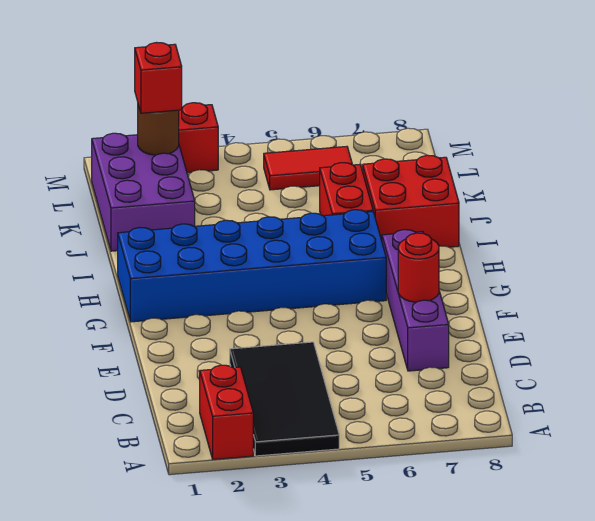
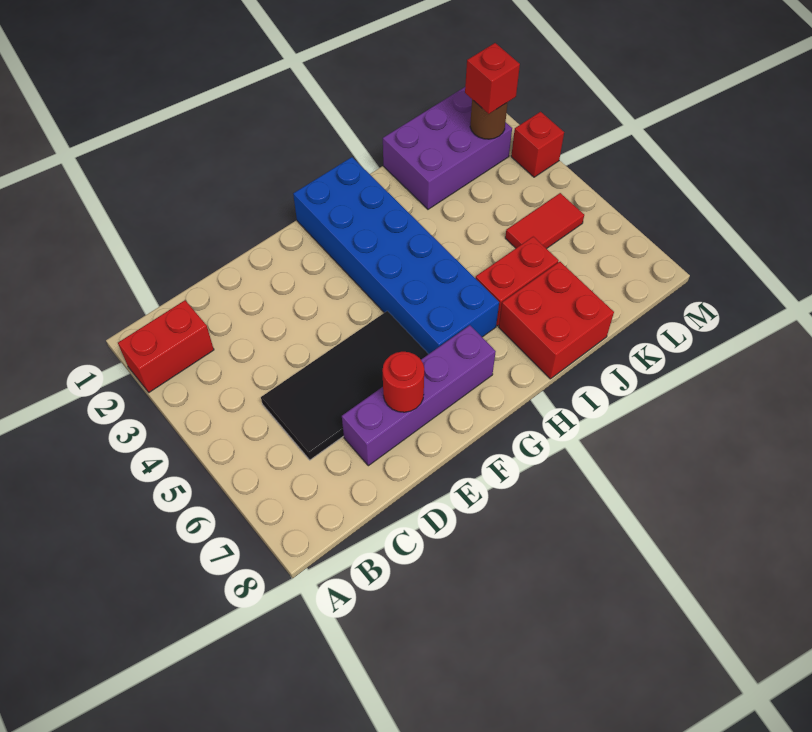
black 2x4 tile [230,342,339,456] -> black 2x4 tile moved to [261,311,428,460]
red 1x2 tile [264,146,352,190] -> red 1x2 tile turned to [505,193,584,249]

